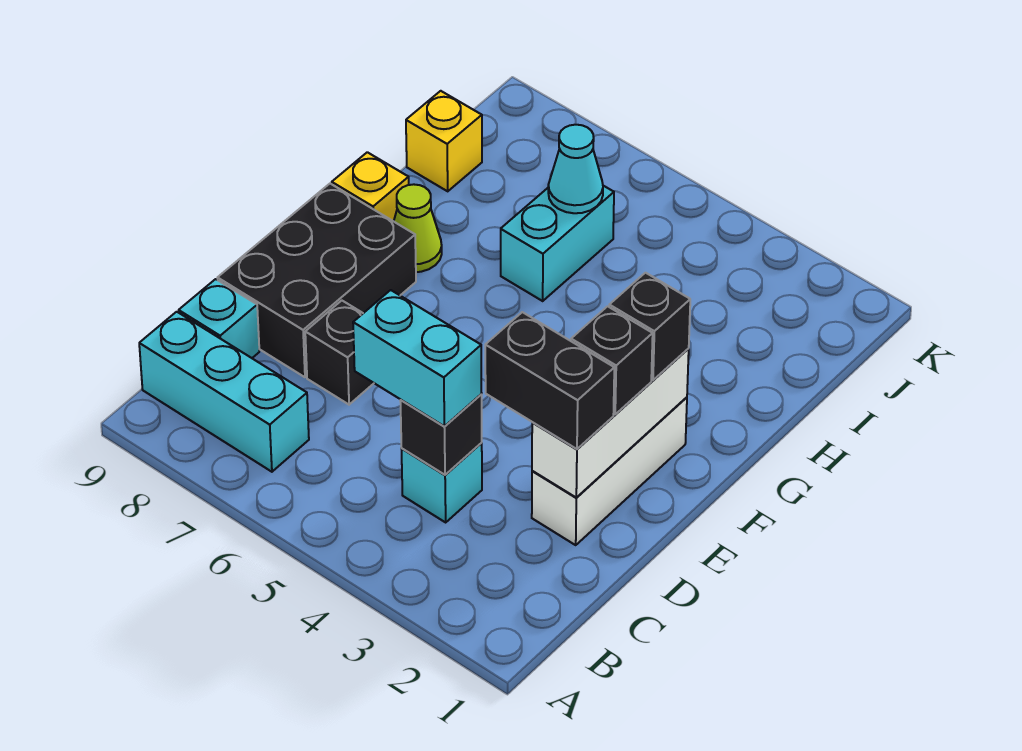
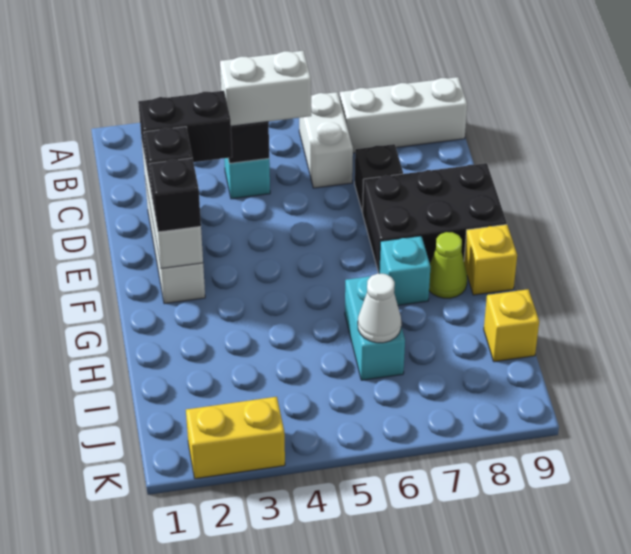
none -> white 1x2 brick [299,92,353,188]
cyan 1x3 brick [139,312,309,472] -> white 1x3 brick [340,77,467,153]
cyan 1x2 brick [353,290,482,426] -> white 1x2 brick [220,51,311,126]
cyan 1x1 brick [179,279,259,358] -> cyan 1x1 brick moved to [379,236,430,305]
black 2x3 brick [218,184,416,377] -> black 2x3 brick turned to [362,163,507,273]
cyan 1x1 cone [548,125,603,213] -> white 1x1 cone [358,273,401,343]
none -> yellow 1x2 brick [186,397,285,479]

